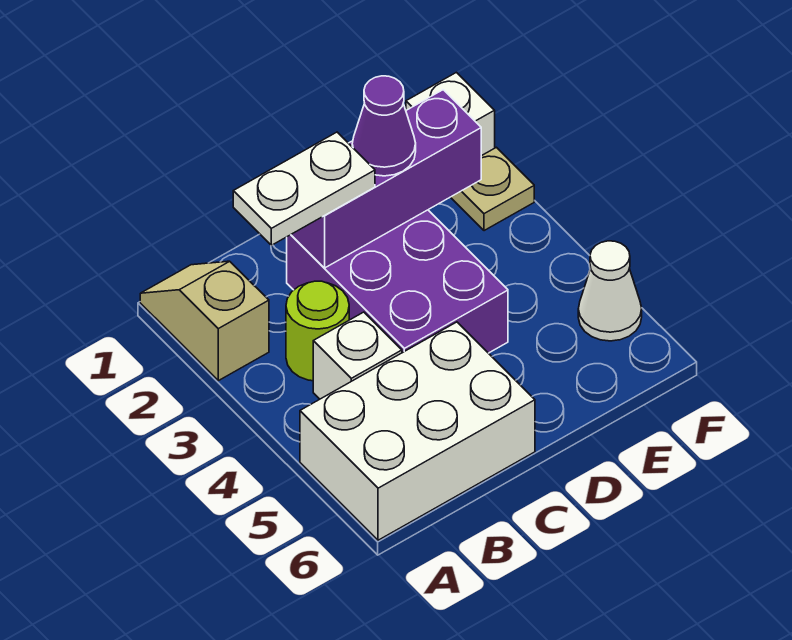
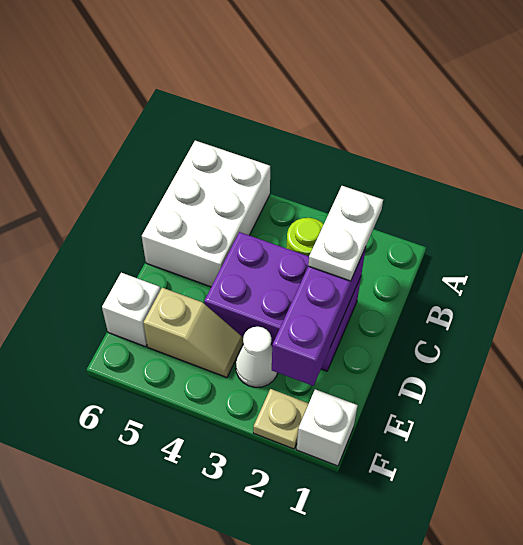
tan 1x2 slope [140,261,269,381] -> tan 1x2 slope moved to [143,288,243,377]
white 1x1 brick [313,312,402,399] -> white 1x1 brick moved to [102,273,160,347]
purple 1x1 cone [352,76,416,176] -> none
white 1x1 cone [578,241,642,341] -> white 1x1 cone moved to [236,327,277,387]

